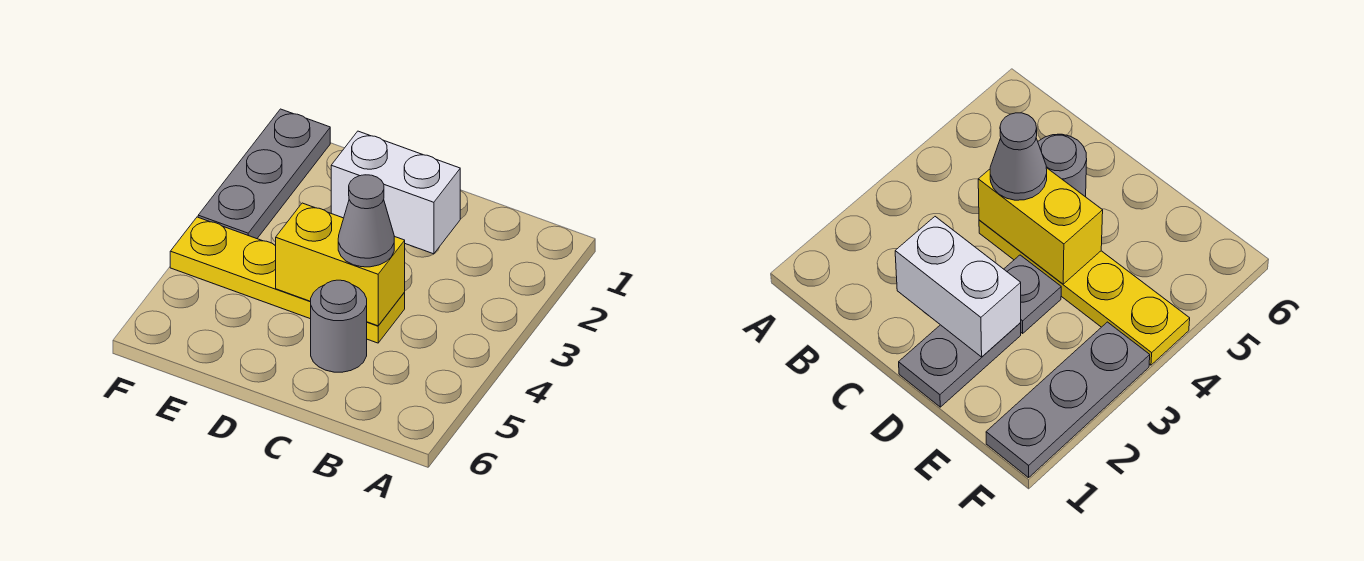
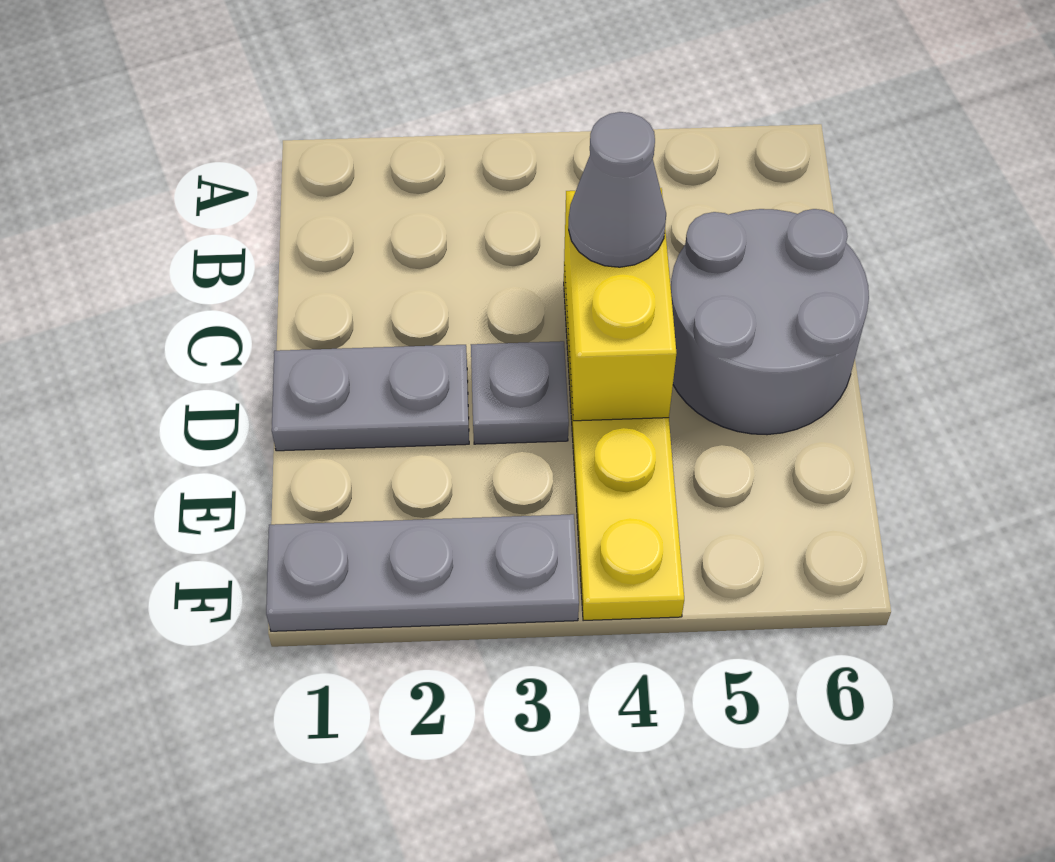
white 1x2 brick [331,131,460,254] -> none
grey 1x1 round brick [311,280,367,372] -> grey 2x2 round brick [671,209,869,435]

